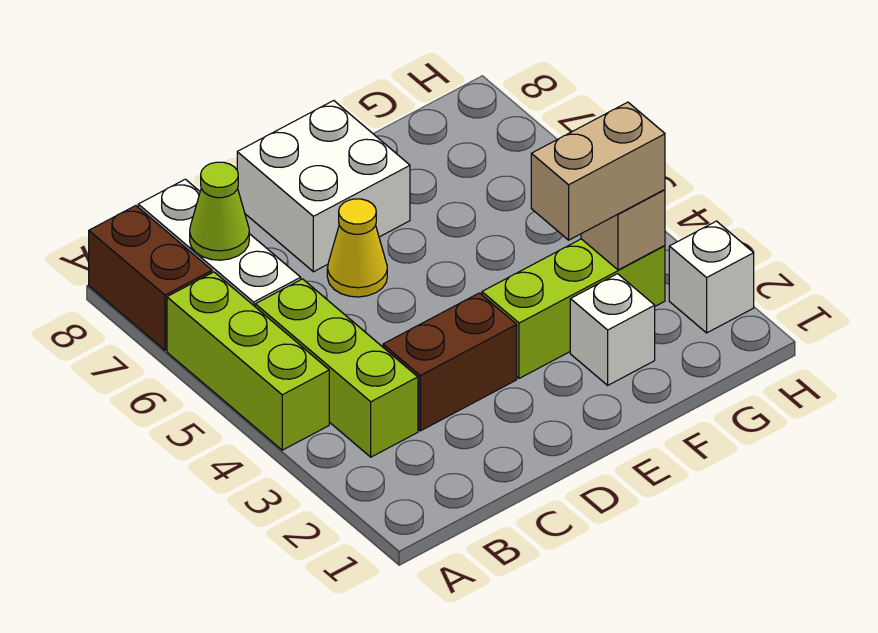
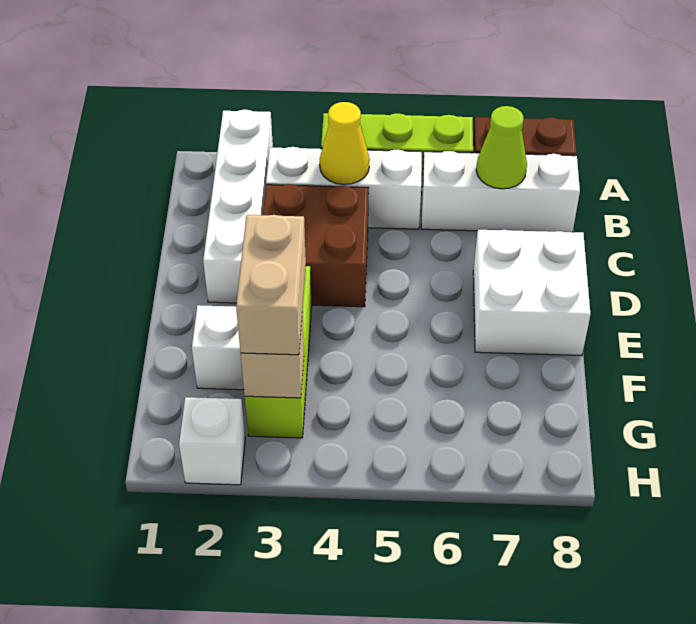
none -> white 1x4 brick [203,110,273,303]
lime 1x3 brick [255,279,418,457] -> white 1x3 brick [266,147,422,229]
brown 1x2 brick [383,293,517,431] -> brown 2x2 brick [263,184,369,307]
yellow 1x1 cone [327,199,387,297] -> yellow 1x1 cone moved to [320,102,369,185]

